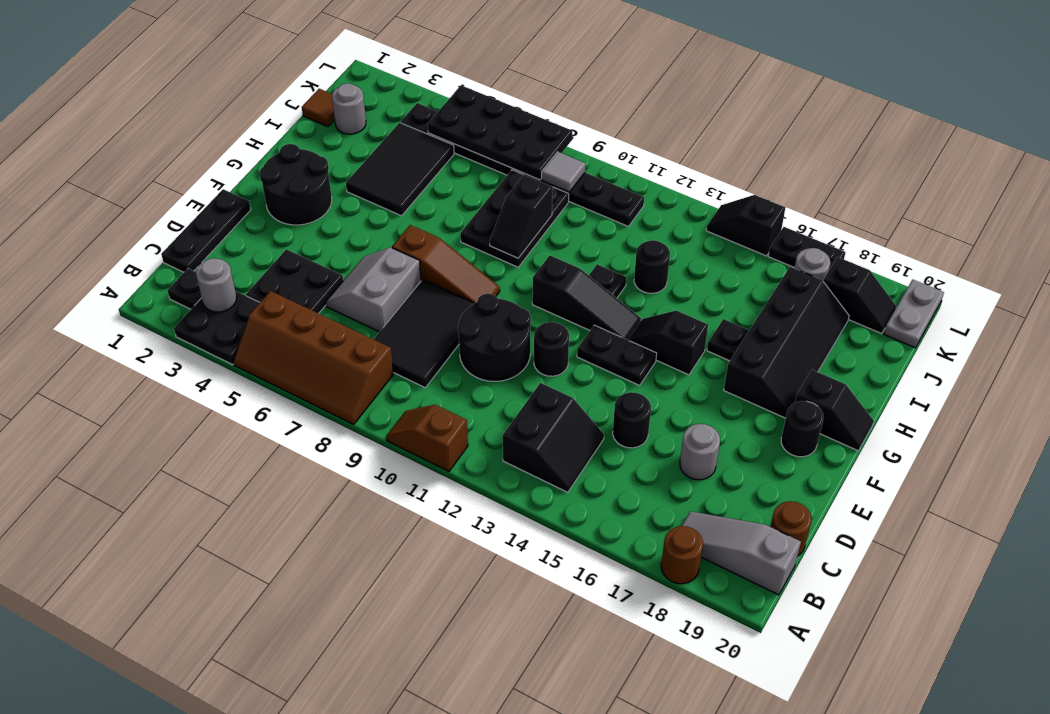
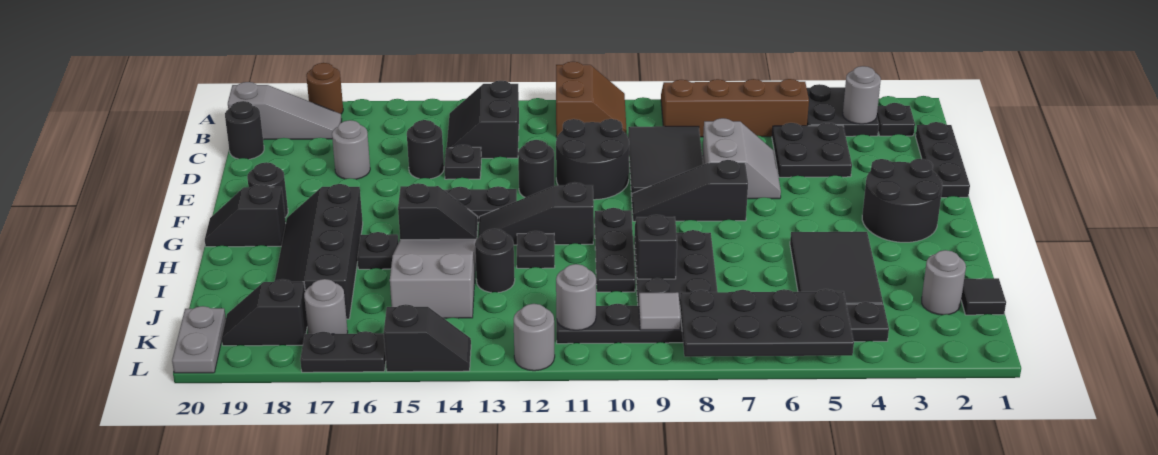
brown 1x2 slope [386,405,468,471] -> brown 2x2 slope [556,62,627,138]
brown 1x1 round brick [770,501,812,556] -> black 1x1 round brick [225,101,264,159]
none -> black 1x1 plate [444,145,481,179]
brown 1x3 slope [392,225,500,303] -> black 1x3 slope [632,160,748,221]
none -> black 1x3 plate [595,208,635,292]
none -> grey 2x3 slope [390,239,476,318]
brown 1x1 tile [302,89,335,127] -> black 1x1 tile [961,278,1006,315]
none -> grey 1x1 round brick [556,264,596,330]
none -> grey 1x1 round brick [513,304,555,371]

